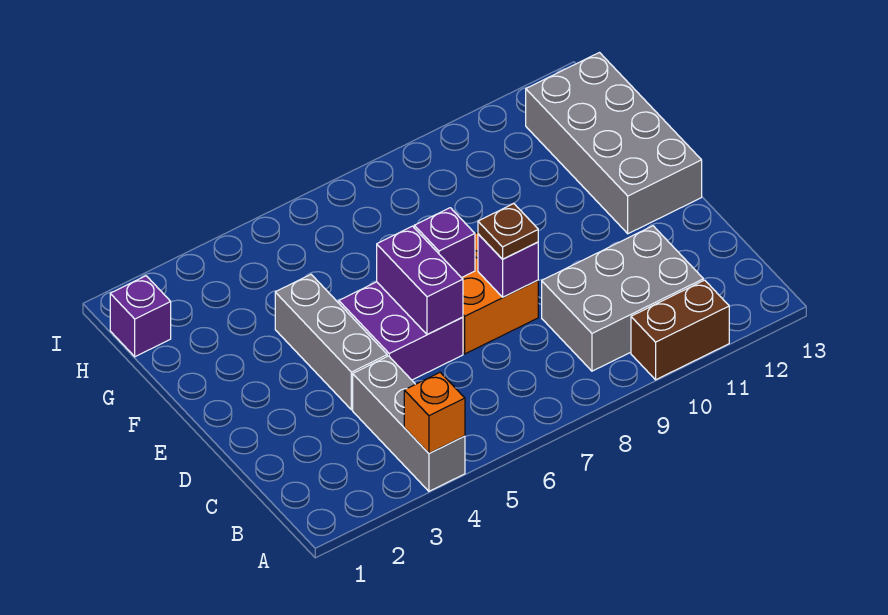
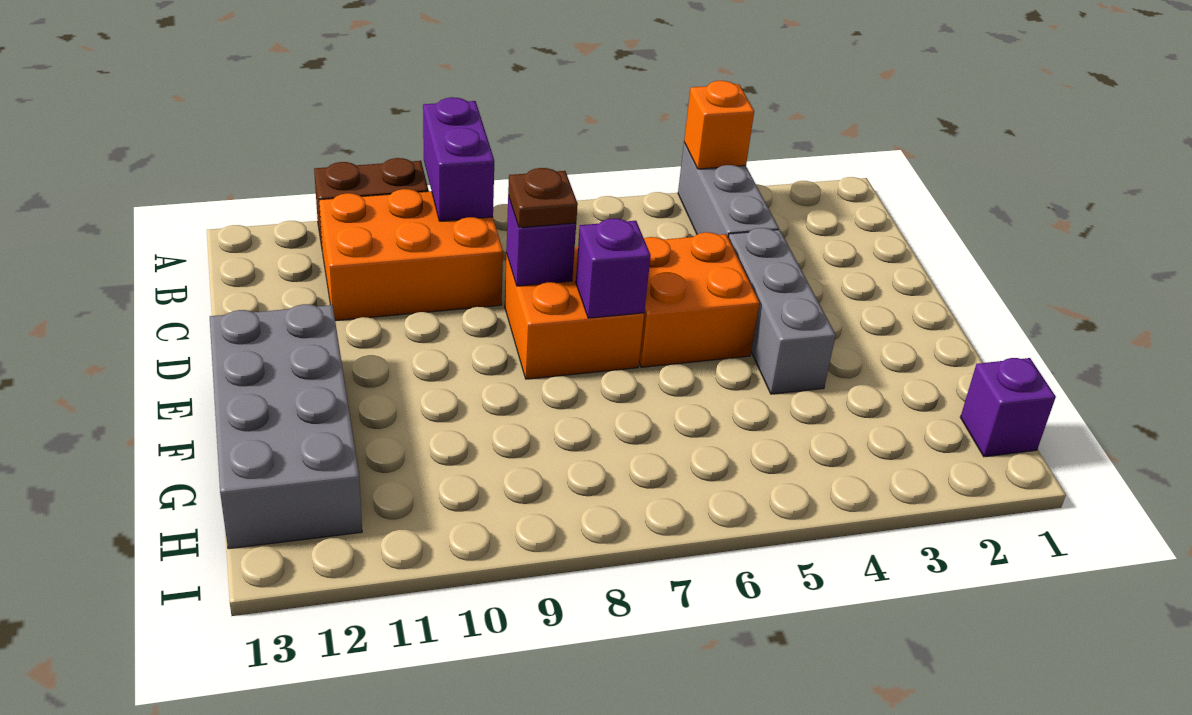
grey 2x3 brick [542,226,703,371] -> orange 2x3 brick [319,189,503,321]
purple 2x2 brick [339,282,463,380] -> orange 2x2 brick [639,232,760,367]
purple 1x2 brick [377,226,463,335] -> purple 1x2 brick moved to [423,97,494,221]

